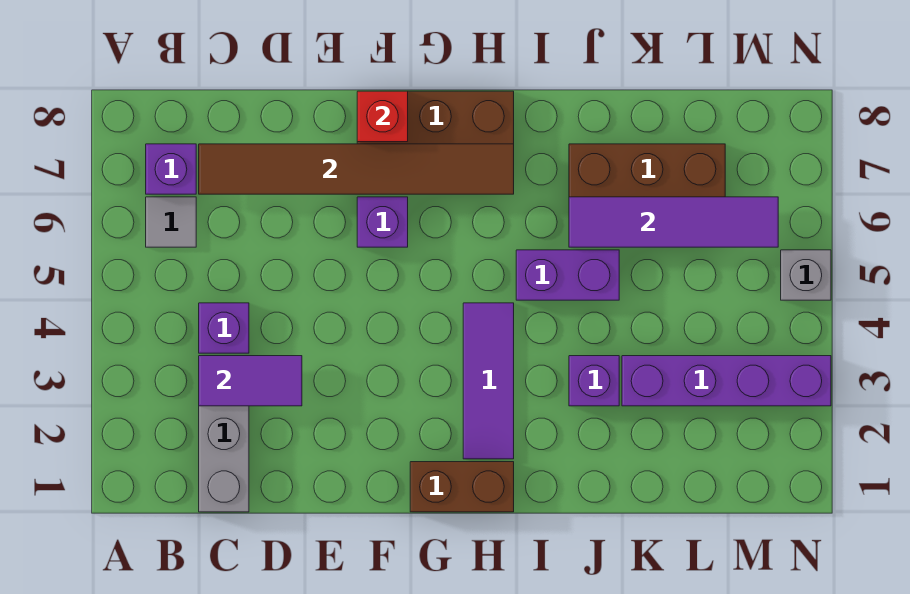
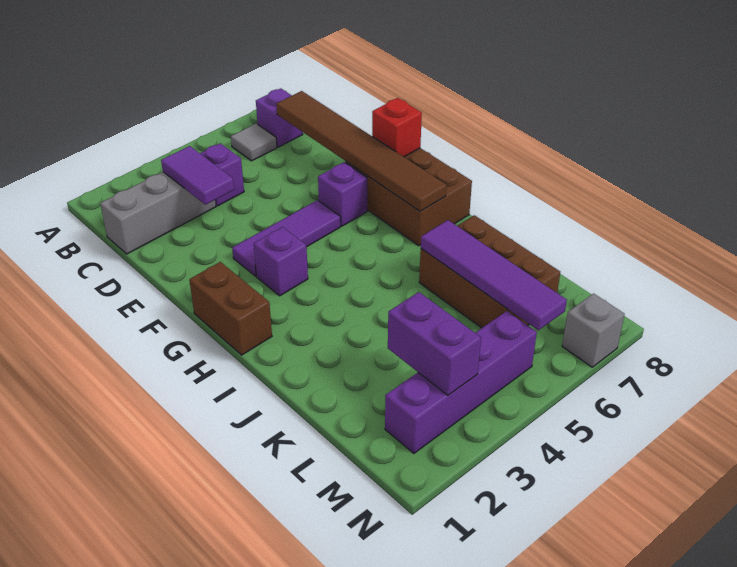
purple 1x3 tile [463,303,514,459] -> purple 1x3 tile moved to [232,200,340,276]
purple 1x2 brick [516,250,619,300] -> purple 1x2 brick moved to [388,292,481,395]
purple 1x1 brick [569,356,619,406] -> purple 1x1 brick moved to [254,227,308,296]
purple 1x4 brick [622,356,831,406] -> purple 1x4 brick turned to [385,311,537,454]
grey 1x1 brick [781,250,831,300] -> grey 1x1 brick moved to [562,294,625,367]

